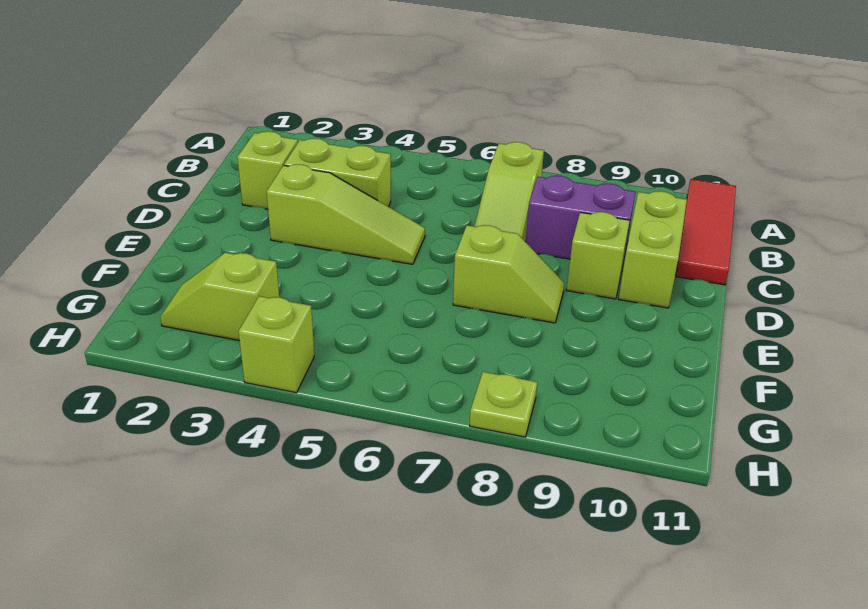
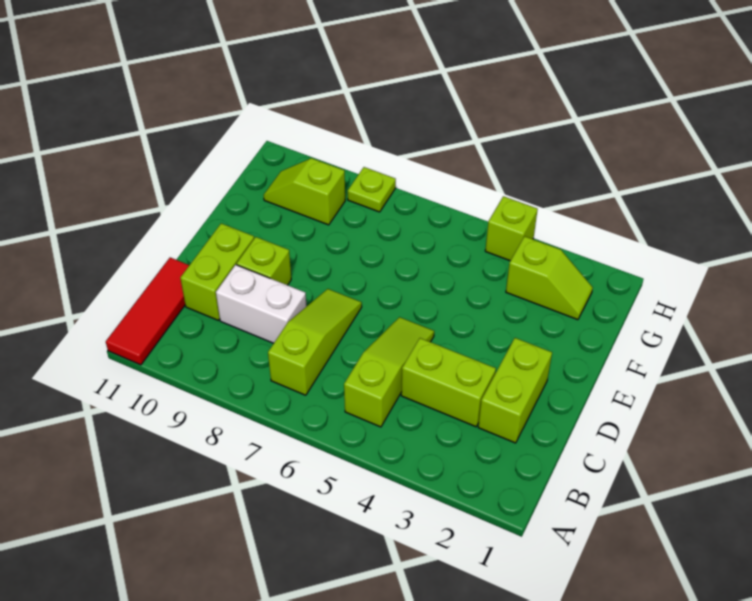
lime 1x1 brick [237,131,298,209] -> lime 1x2 brick [478,338,552,443]
purple 1x2 brick [526,176,635,261] -> white 1x2 brick [216,265,307,343]
lime 1x3 slope [267,164,425,264] -> lime 1x3 slope turned to [344,317,434,427]
lime 1x2 slope [453,225,564,323] -> lime 1x2 slope moved to [264,158,345,225]

